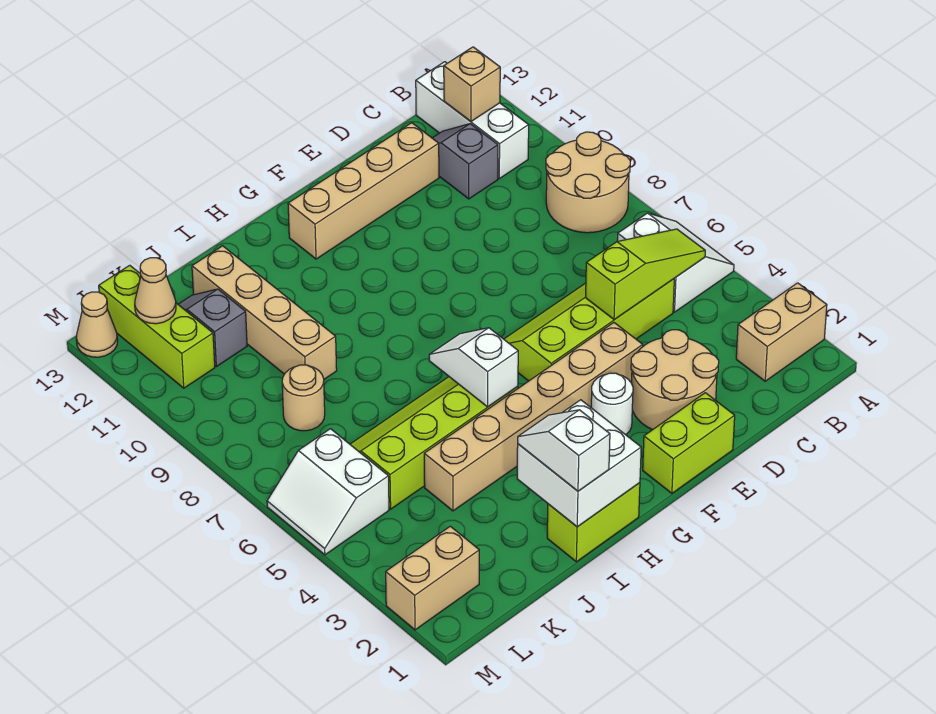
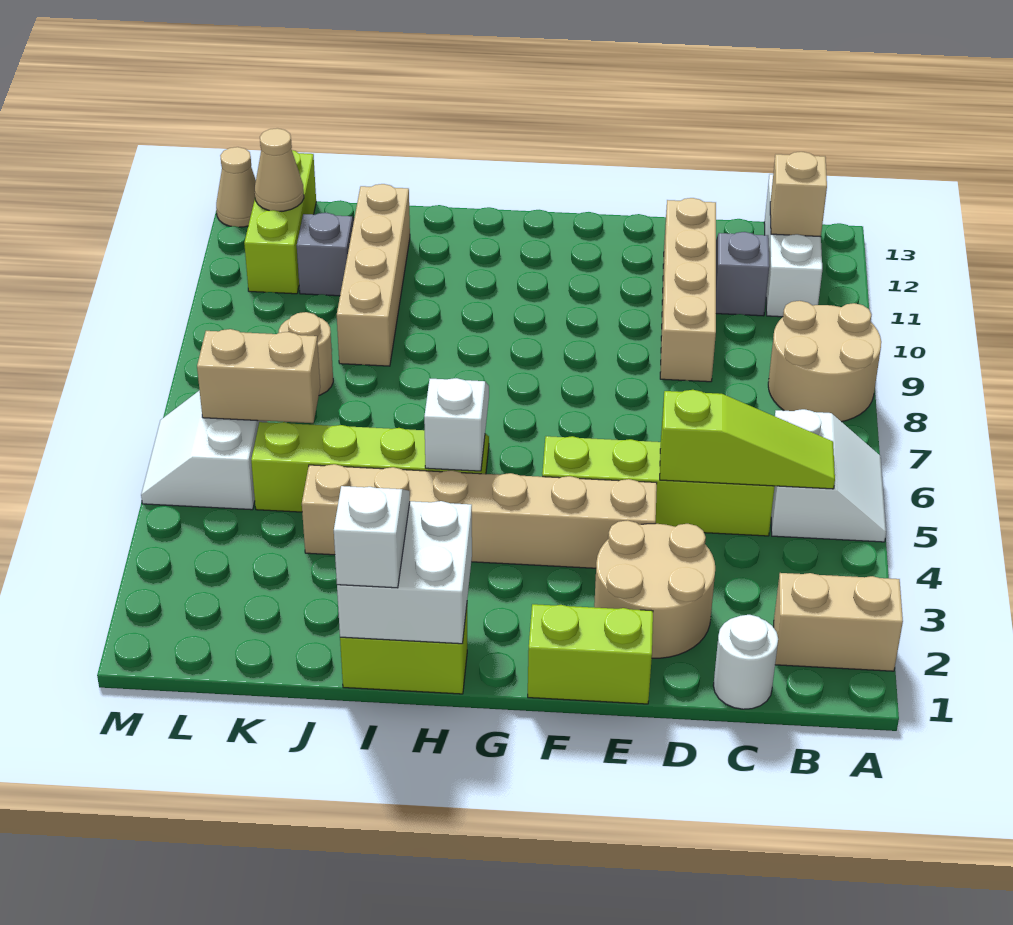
tan 1x4 brick [288,123,439,259] -> tan 1x4 brick turned to [660,198,716,382]
white 1x1 round brick [591,373,633,435] -> white 1x1 round brick moved to [713,615,778,709]
tan 1x2 brick [386,526,479,630] -> tan 1x2 brick moved to [197,329,320,423]

